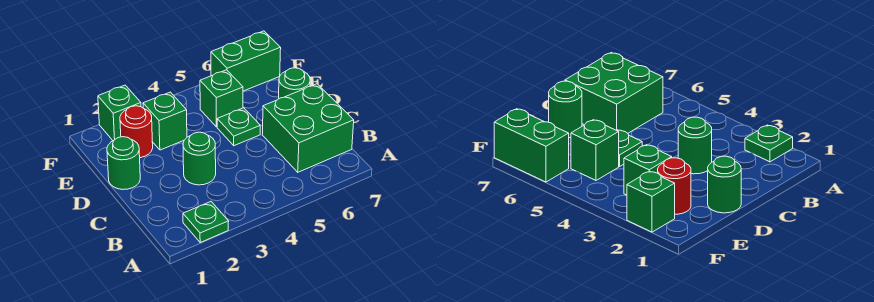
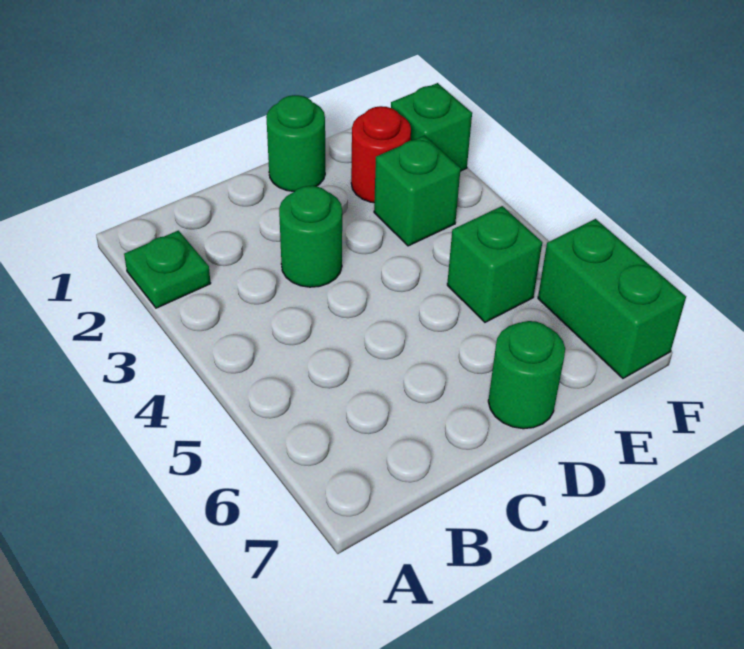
green 2x2 brick [262,84,354,172] -> none
green 1x1 plate [217,108,260,146] -> none

